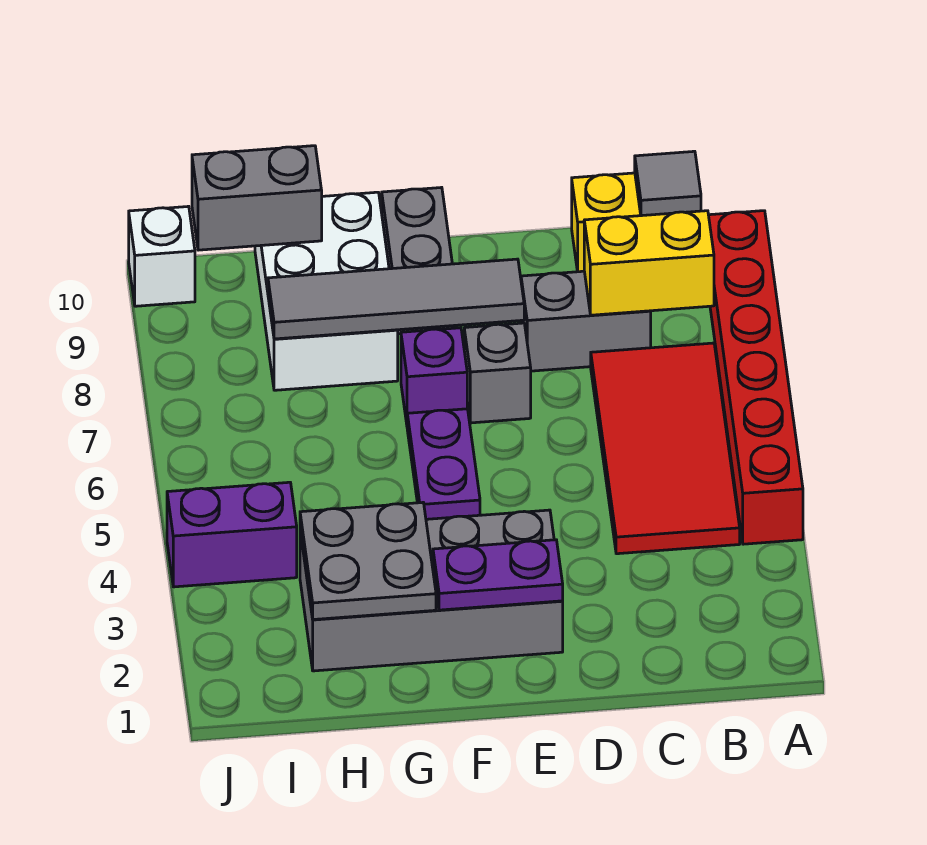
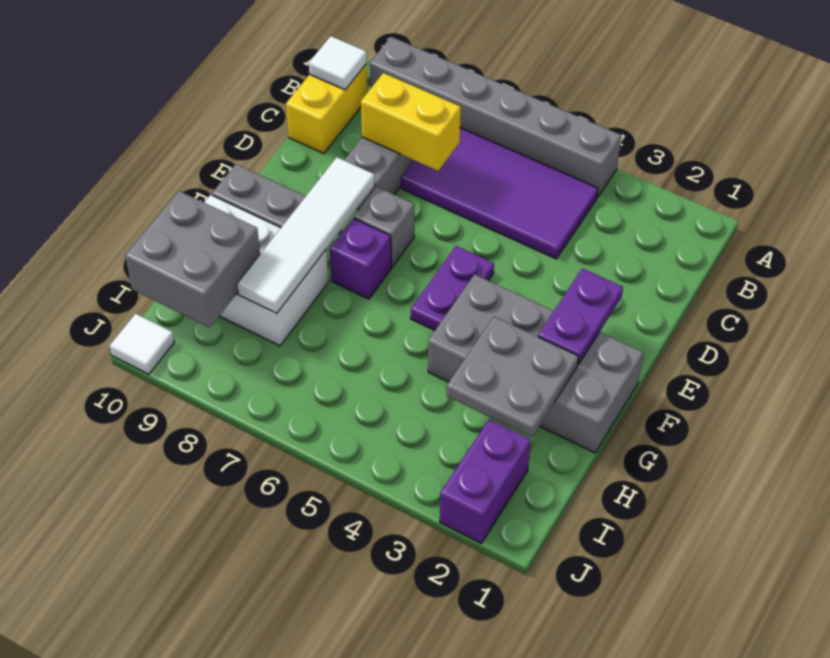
red 1x6 brick [709,211,803,544] -> grey 1x6 brick [370,37,621,197]
red 2x4 tile [591,343,740,554] -> purple 2x4 tile [401,128,598,259]
yellow 1x2 brick [584,211,714,315] -> yellow 1x2 brick turned to [361,73,461,171]
grey 1x1 tile [635,151,701,216] -> white 1x1 tile [309,36,367,90]
grey 2x4 brick [300,510,563,671] -> grey 2x4 brick turned to [428,274,643,453]
grey 1x4 tile [268,259,524,339] -> white 1x4 tile [237,157,375,314]
purple 1x2 plate [407,409,480,519] -> purple 1x2 plate turned to [411,246,494,330]
grey 1x2 brick [192,146,322,250] -> grey 2x2 brick [125,191,260,327]
purple 1x2 brick [167,482,297,587] -> purple 1x2 brick moved to [440,420,531,543]
white 1x1 brick [129,206,195,306] -> white 1x1 tile [110,314,174,374]

